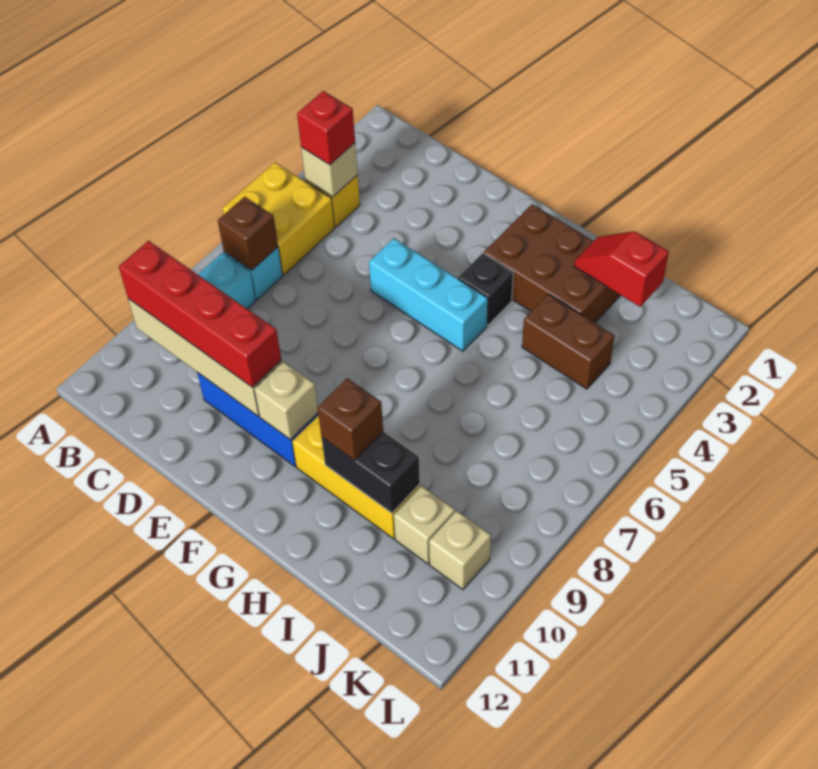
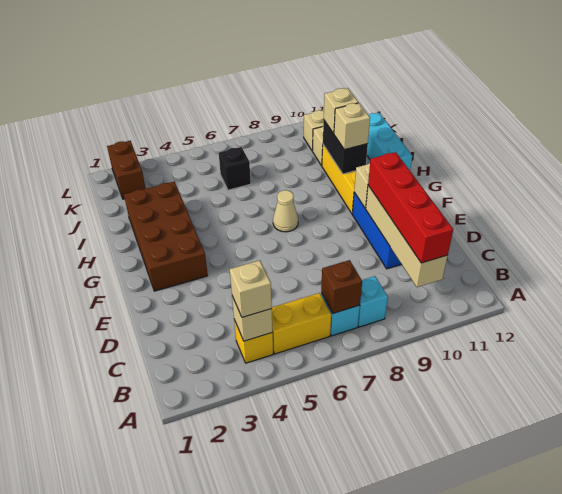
yellow 2x2 brick [223,162,335,275] -> yellow 1x2 brick [272,293,331,354]
red 1x1 brick [297,91,355,165] -> tan 1x1 brick [230,260,272,317]
cyan 1x3 brick [369,238,488,351] -> cyan 1x3 brick moved to [367,113,412,170]
brown 2x3 brick [484,204,621,323] -> brown 2x4 brick [124,182,208,291]
black 1x1 brick [458,253,513,325] -> black 1x1 brick moved to [219,147,251,190]
none -> tan 1x1 cone [273,190,298,232]
brown 1x1 brick [318,378,383,460] -> tan 1x1 brick [334,103,370,150]
red 1x2 slope [574,231,669,307] -> none
brown 1x2 brick [522,294,614,389] -> brown 1x2 brick moved to [107,141,146,199]
none -> tan 1x1 brick [324,88,359,134]

